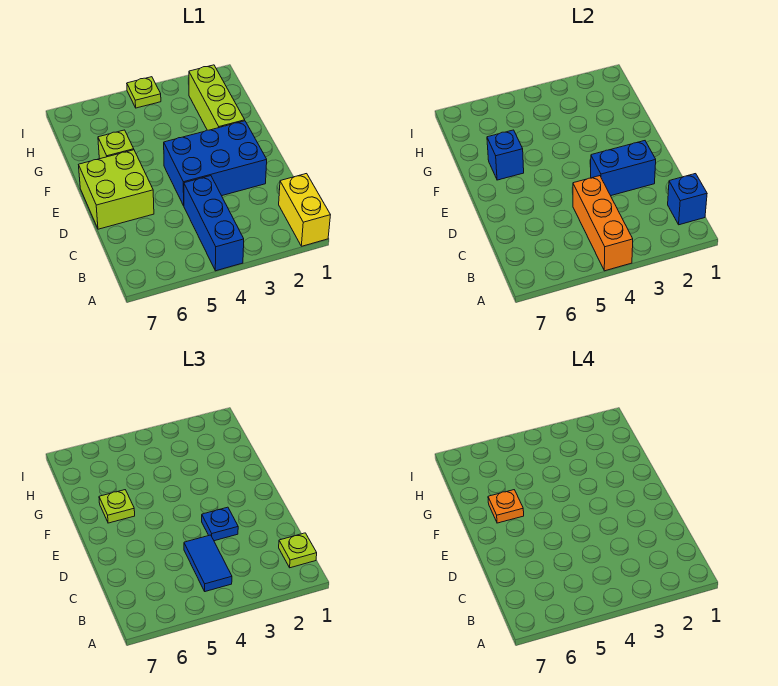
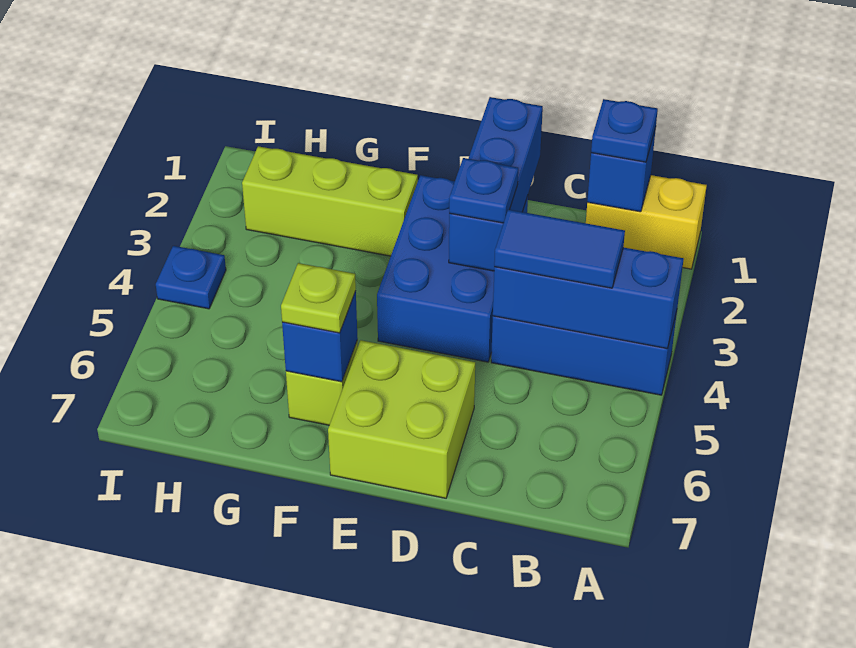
orange 1x3 brick [573,176,633,271] -> blue 1x3 brick [493,247,683,349]
lime 1x1 plate [279,533,317,568] -> blue 1x1 plate [591,99,658,162]
blue 1x2 brick [591,141,656,196] -> blue 1x3 brick [449,97,543,271]
orange 1x1 plate [488,490,524,523] -> none
lime 1x1 plate [127,77,161,108] -> blue 1x1 plate [156,246,226,309]

